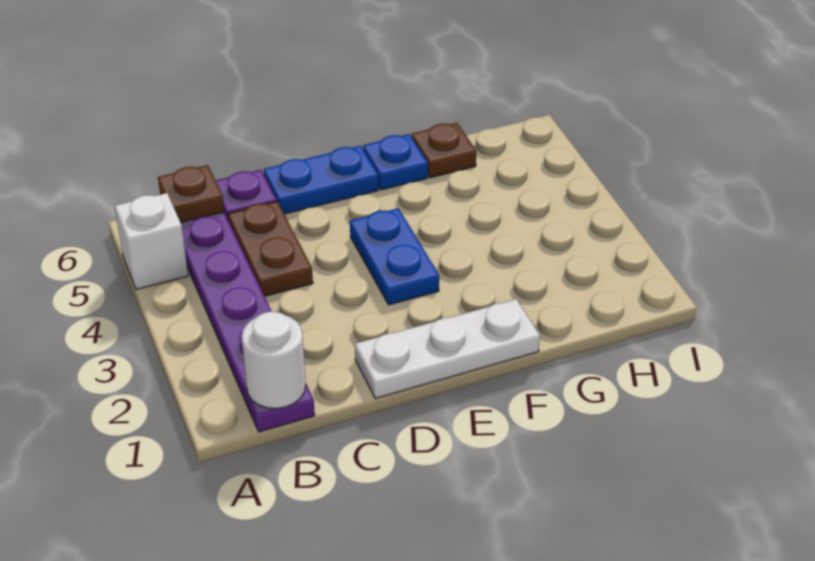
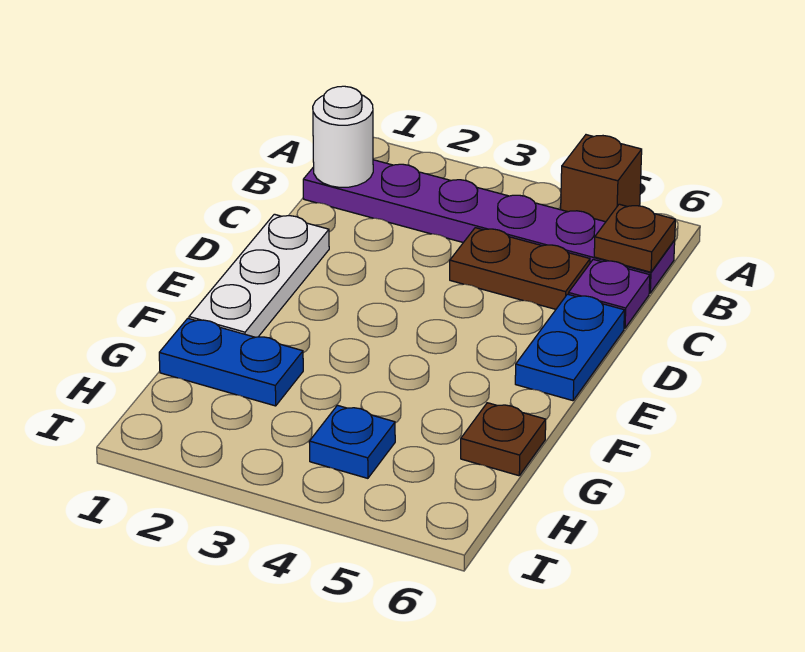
white 1x1 brick [115,193,188,289] -> brown 1x1 brick [561,135,642,222]
blue 1x2 plate [350,208,439,305] -> blue 1x2 plate moved to [159,318,303,406]
blue 1x1 plate [363,134,428,190] -> blue 1x1 plate moved to [309,405,395,478]

